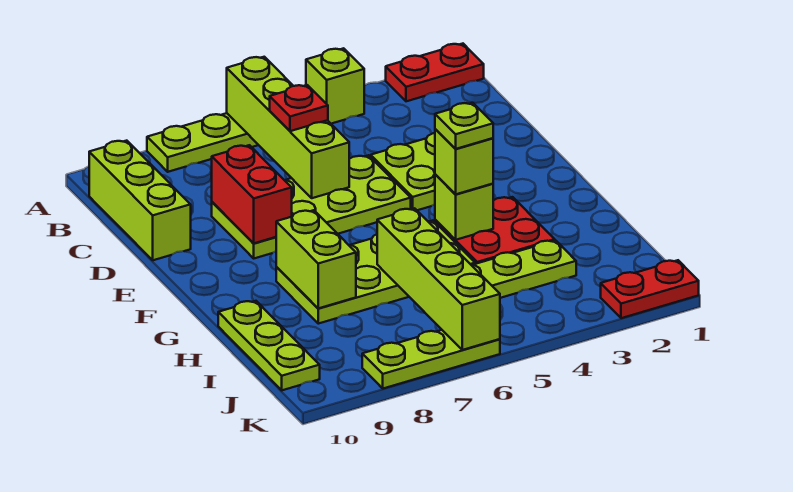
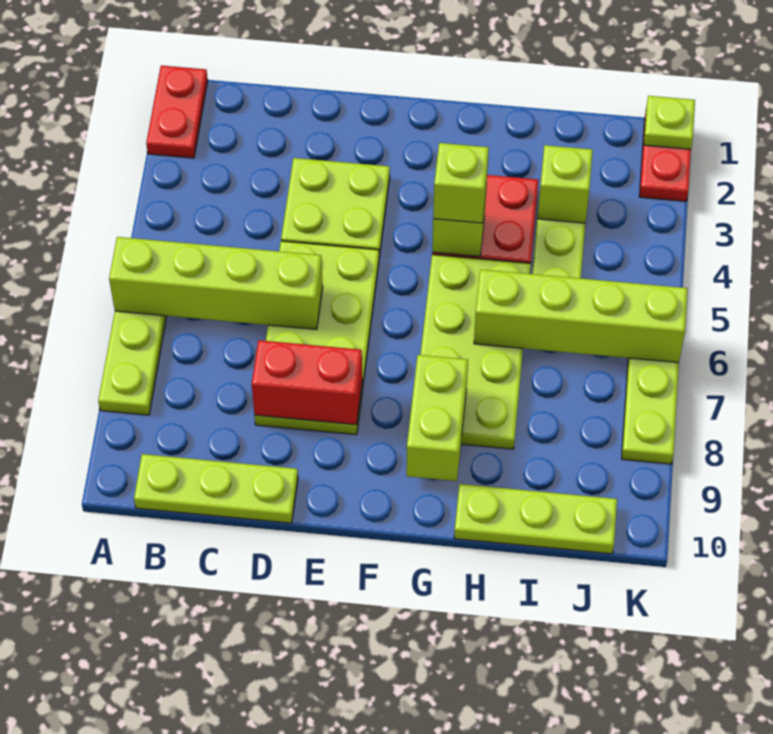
lime 1x1 brick [306,48,364,124] -> lime 1x1 brick moved to [537,145,593,223]
lime 1x3 brick [89,141,191,260] -> lime 1x3 plate [134,454,298,523]
red 1x1 plate [270,85,328,131] -> none
lime 1x1 plate [435,103,493,149] -> lime 1x1 plate moved to [644,96,695,149]
lime 1x2 brick [276,210,356,308] -> lime 1x2 brick turned to [406,355,468,481]

